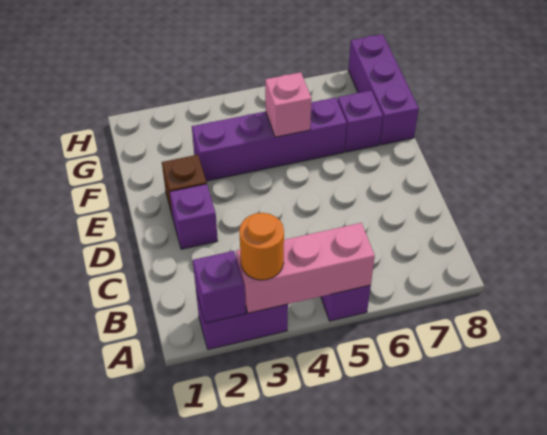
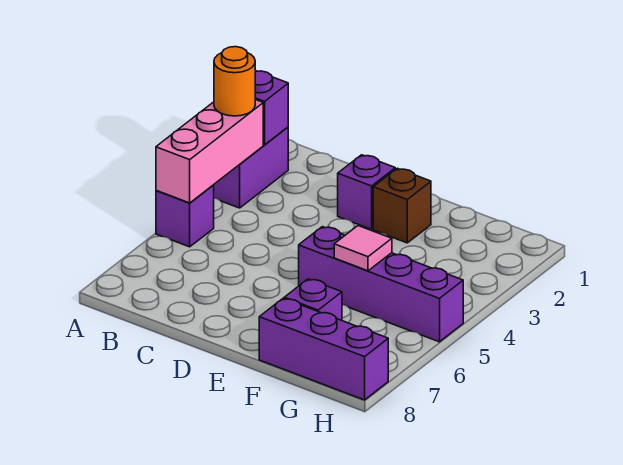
purple 1x4 brick [192,98,347,181] -> purple 1x4 brick turned to [299,227,463,342]
pink 1x1 brick [265,72,312,137] -> pink 1x1 tile [334,226,392,271]

